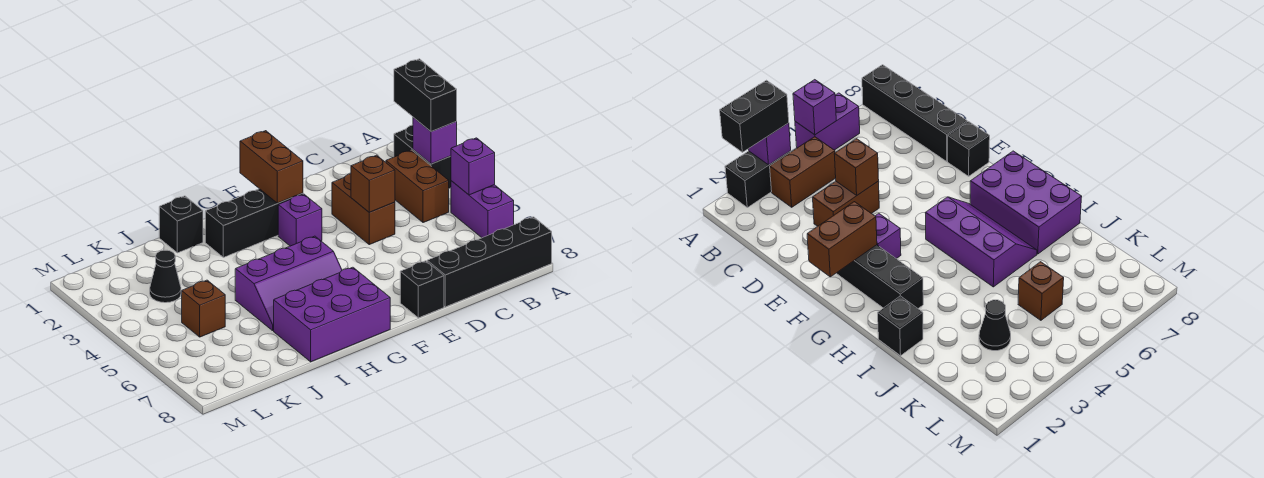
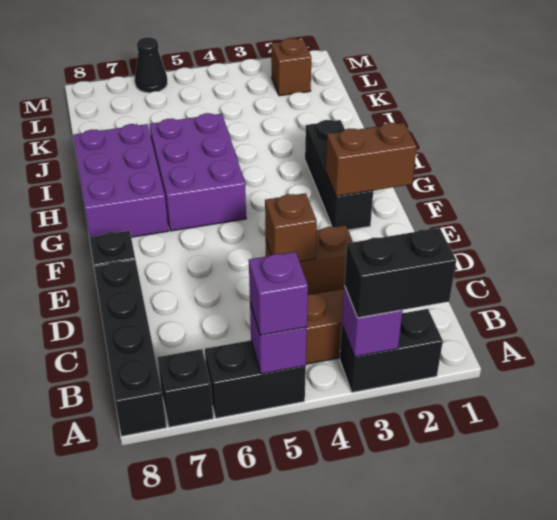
purple 1x2 brick [451,181,514,238] -> black 1x2 brick [205,340,306,418]
purple 1x1 brick [278,194,322,246] -> purple 1x1 brick moved to [249,252,308,335]
purple 2x3 slope [235,236,342,331] -> purple 2x3 brick [149,113,246,231]
black 1x1 brick [159,196,203,253] -> black 1x1 brick moved to [157,349,213,427]
black 1x1 cone [150,250,181,303] -> black 1x1 cone moved to [135,37,167,93]
brown 1x1 brick [182,280,225,337] -> brown 1x1 brick moved to [271,38,311,96]

